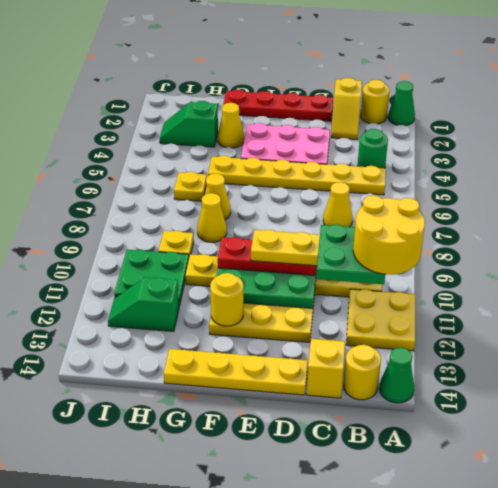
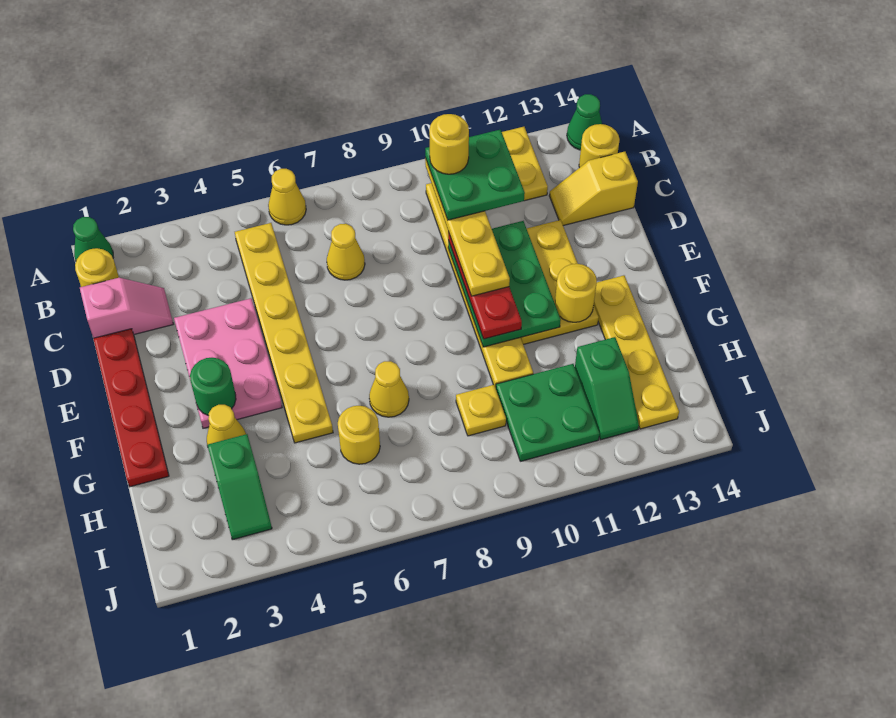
yellow 2x2 round brick [353,195,425,274] -> yellow 1x1 round brick [429,114,469,174]
green 1x1 round brick [358,129,388,168] -> green 1x1 round brick moved to [190,358,236,416]
yellow 1x2 slope [331,78,362,139] -> pink 1x2 slope [80,278,173,338]
yellow 1x4 plate [164,349,308,395] -> yellow 1x4 plate moved to [594,275,679,429]
yellow 1x1 cone [197,193,227,242] -> yellow 1x1 cone moved to [268,169,306,225]
yellow 1x1 plate [174,172,206,201] -> yellow 1x1 round brick [338,406,380,464]

